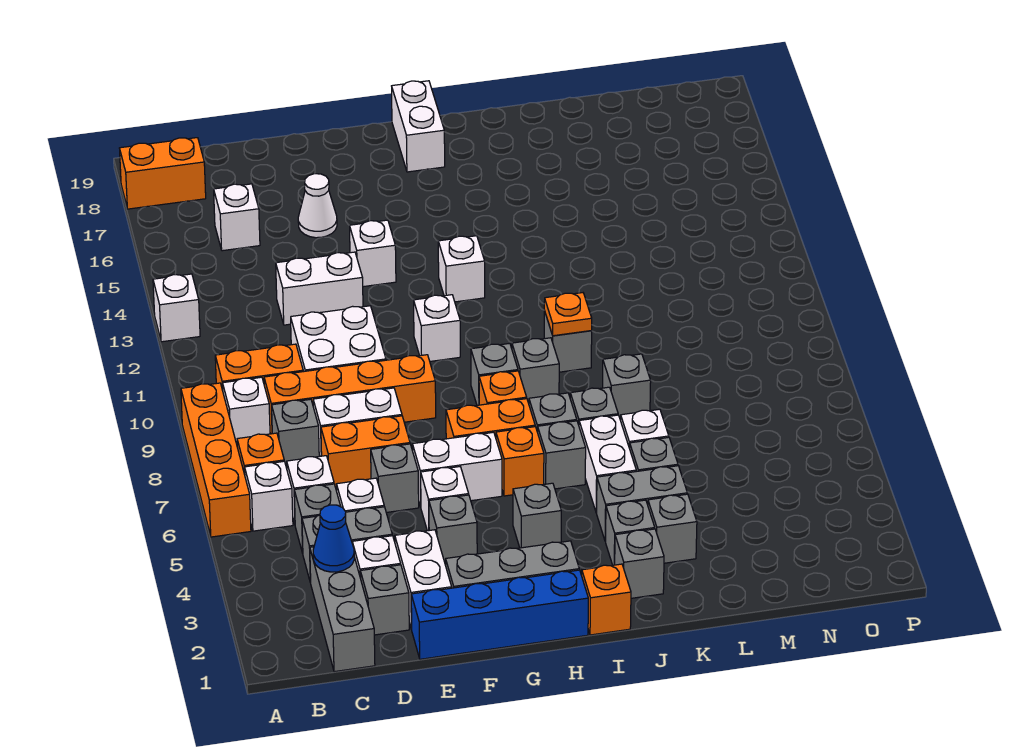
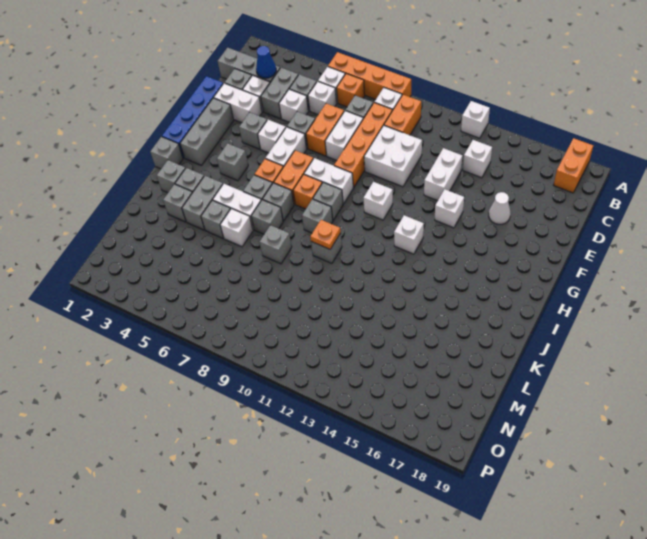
white 1x1 brick [214,184,260,251] -> white 1x1 brick moved to [463,140,492,178]
white 1x2 brick [392,81,445,172] -> white 1x2 brick moved to [304,158,353,204]
orange 1x1 brick [582,564,631,635] -> grey 1x1 brick [150,137,183,169]

